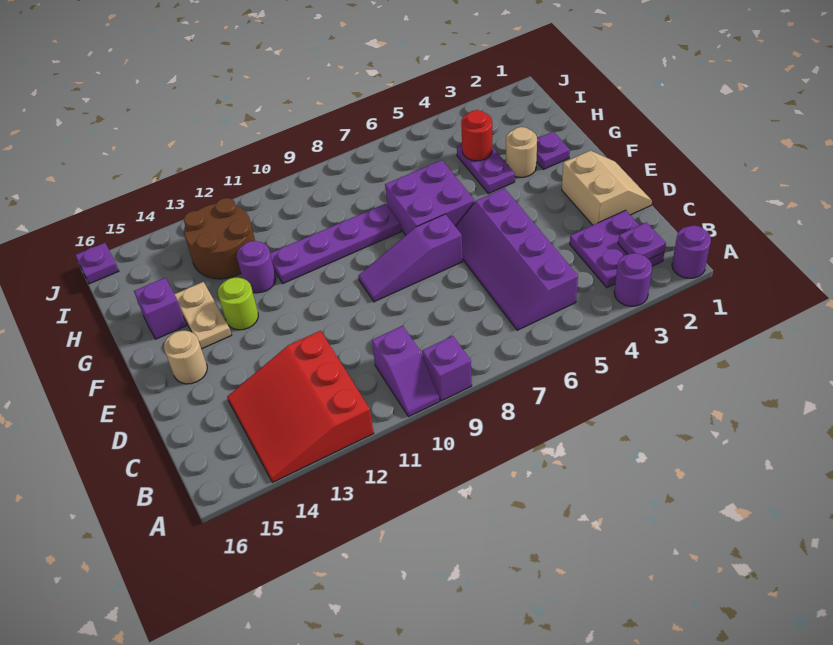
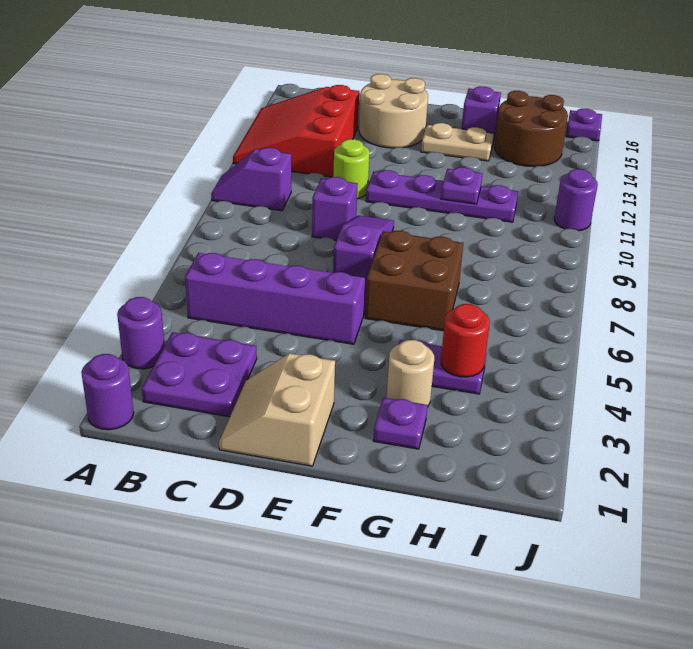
purple 1x1 brick [422,336,472,401] -> purple 1x1 brick moved to [312,177,358,240]
red 3x3 slope [227,331,374,482] -> red 3x3 slope turned to [233,85,359,177]
purple 1x1 plate [618,222,666,259] -> purple 1x1 plate moved to [441,167,482,204]
tan 2x2 slope [562,151,652,225] -> tan 2x2 slope turned to [219,353,335,466]
tan 1x1 round brick [164,331,207,384] -> tan 2x2 round brick [359,74,428,148]
purple 2x2 brick [385,160,474,235] -> brown 2x2 brick [365,231,463,331]
lime 1x1 round brick [218,278,258,330] -> lime 1x1 round brick moved to [333,139,370,199]
purple 1x4 plate [270,204,401,283] -> purple 1x4 plate turned to [366,170,518,222]
purple 1x1 round brick [237,241,276,293] -> purple 1x1 round brick moved to [554,169,598,231]
brown 2x2 round brick [184,198,255,279] -> brown 2x2 round brick moved to [494,91,568,167]

